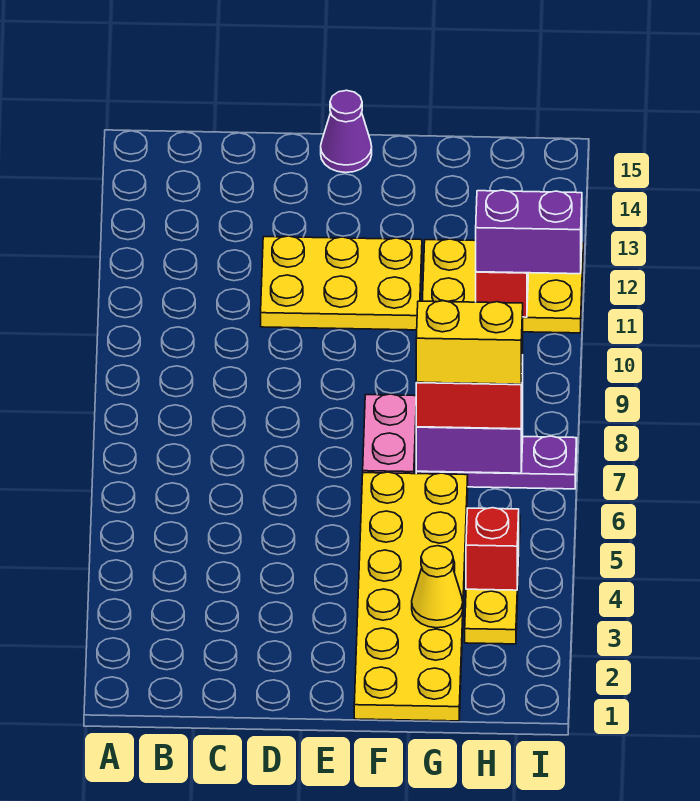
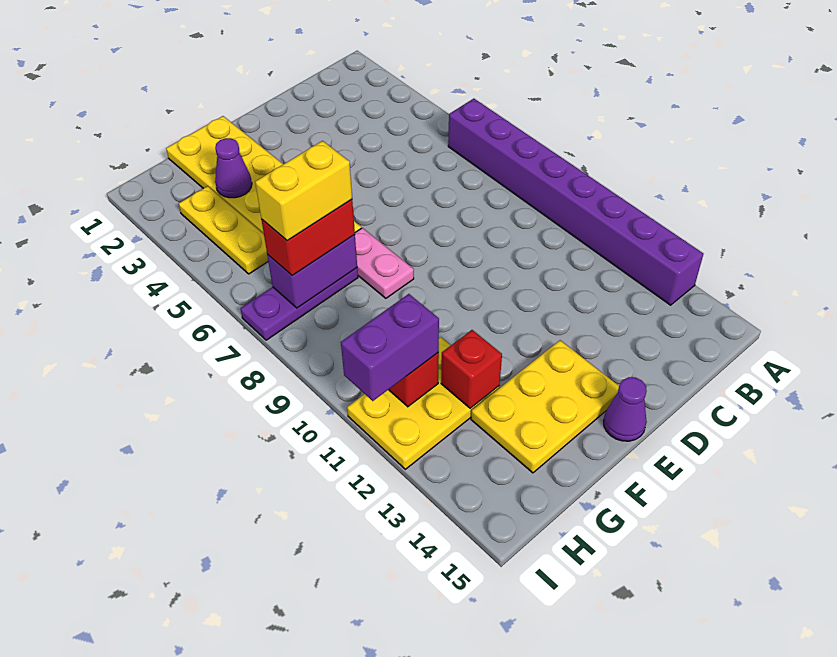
none -> purple 1x8 brick [448,99,703,305]
yellow 2x3 plate [261,236,422,330] -> yellow 2x3 plate moved to [471,340,619,473]
yellow 1x1 cone [412,546,463,628] -> purple 1x1 cone [215,138,252,198]
red 1x1 brick [466,508,519,590] -> red 1x1 brick moved to [441,330,502,408]

